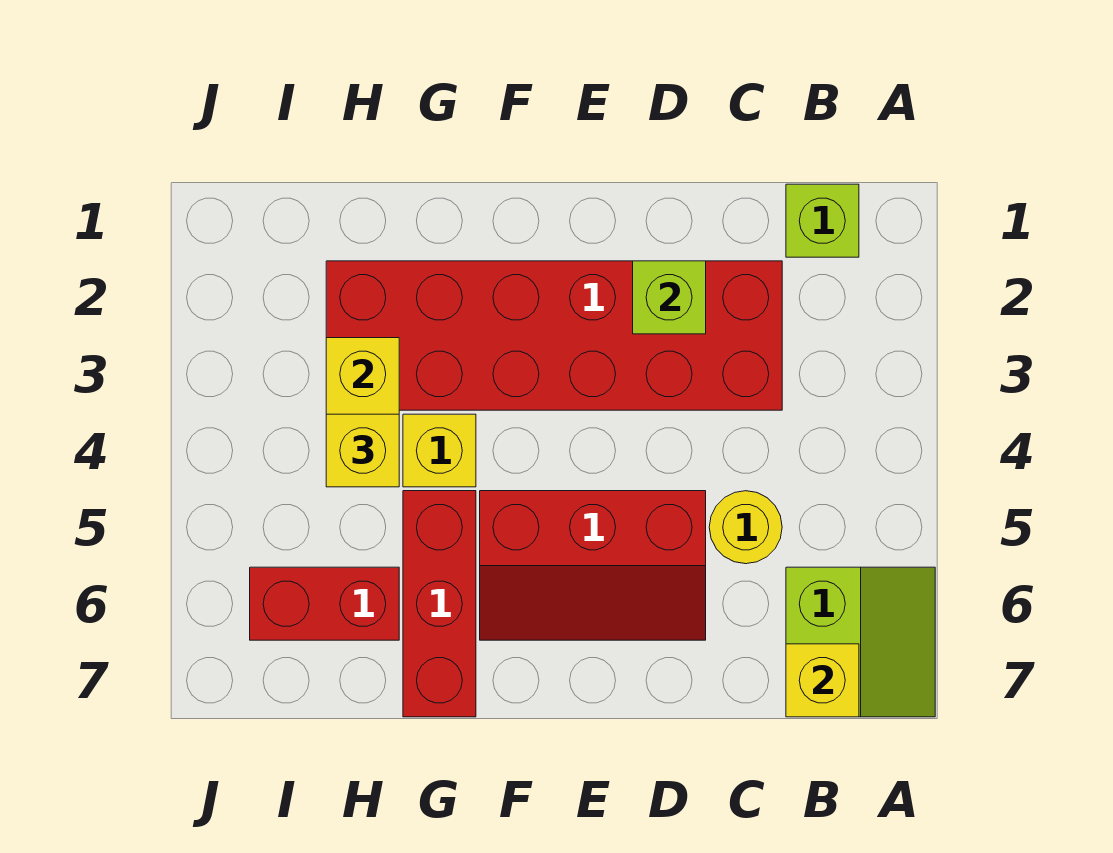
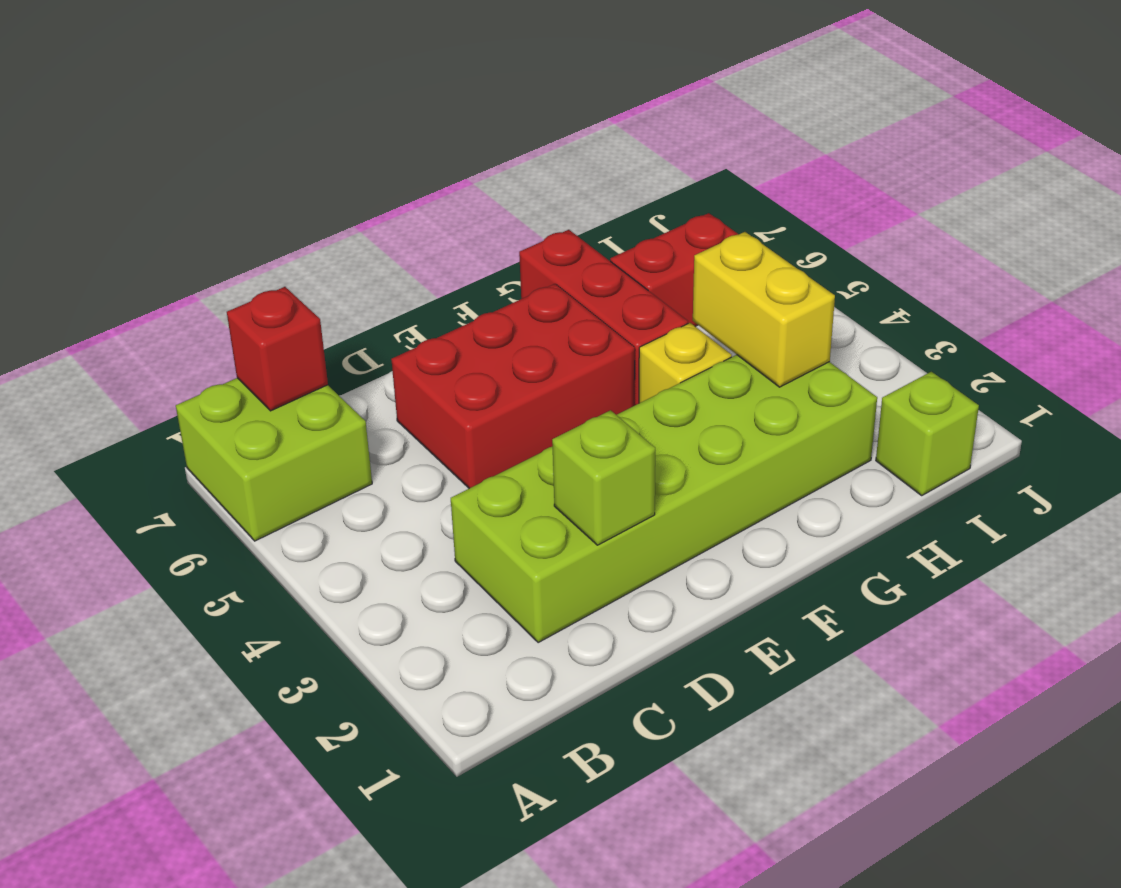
lime 2x2 slope [786,567,935,717] -> lime 2x2 brick [176,378,372,541]
lime 1x1 brick [786,184,859,257] -> lime 1x1 brick moved to [876,372,979,495]
yellow 1x1 brick [786,644,859,717] -> red 1x1 brick [227,287,328,411]
red 2x6 brick [326,261,782,410] -> lime 2x6 brick [451,355,877,642]
yellow 1x1 round brick [709,491,782,564] -> none
red 2x3 slope [480,491,706,640] -> red 2x3 brick [391,284,635,488]
yellow 1x1 brick [326,414,399,487] -> none

